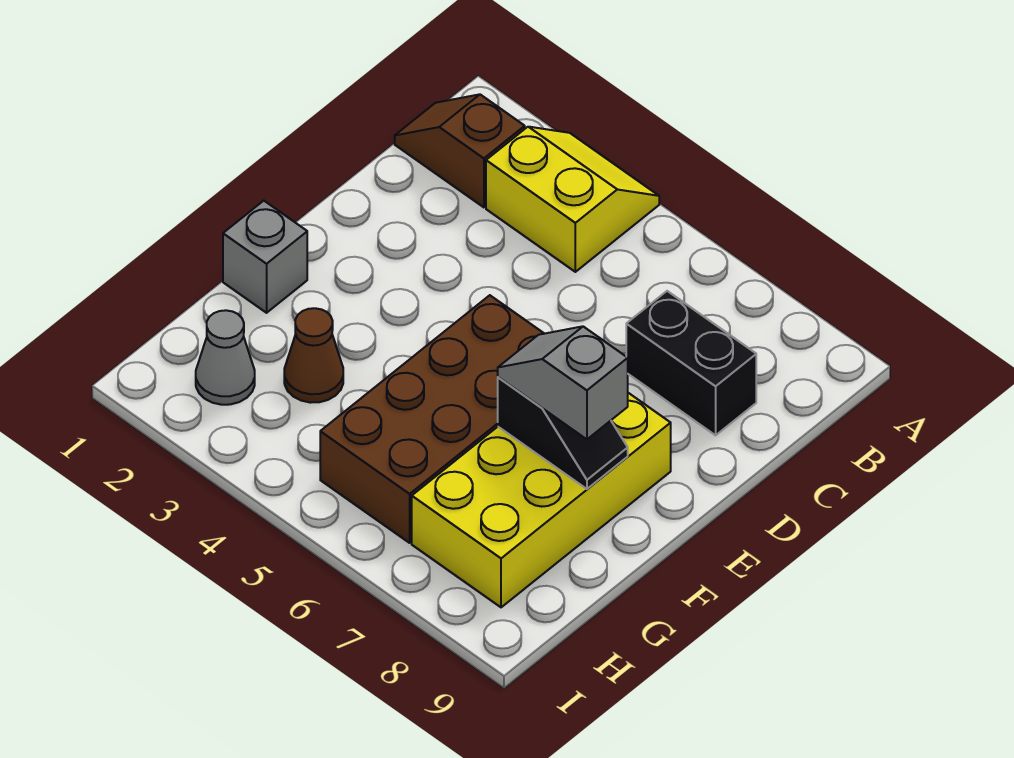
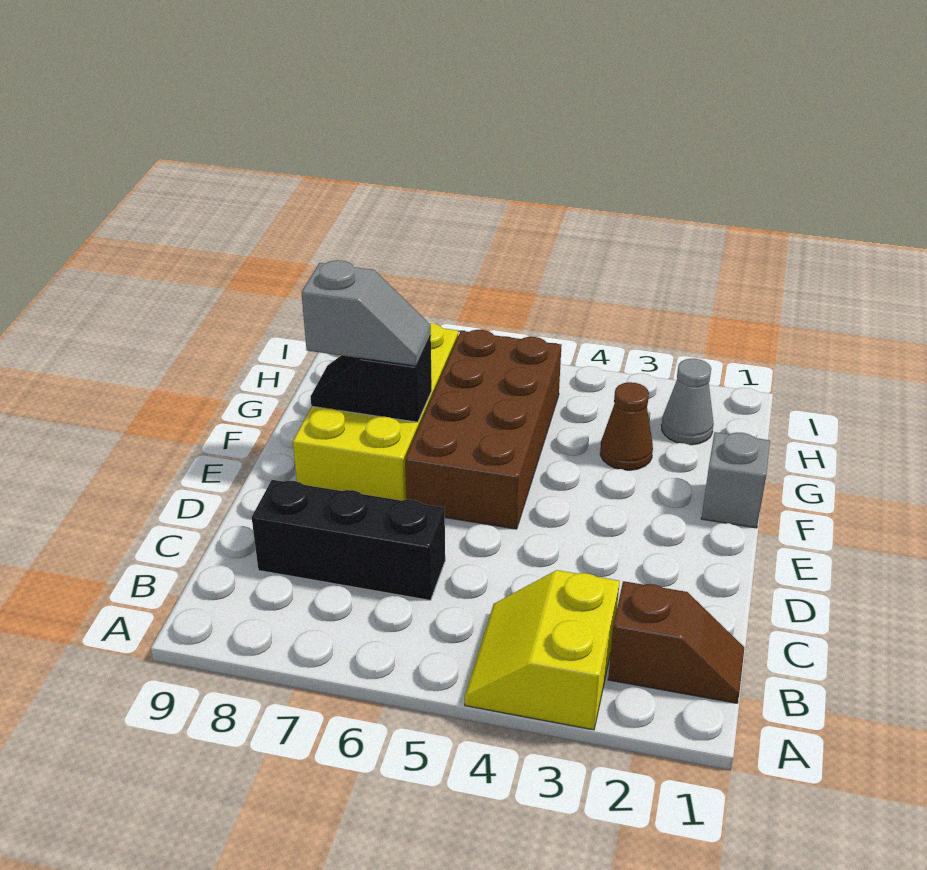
yellow 2x2 slope [486,127,659,272] -> yellow 2x2 slope turned to [465,570,620,730]
black 1x2 brick [626,291,756,435] -> black 1x3 brick [252,480,445,600]

